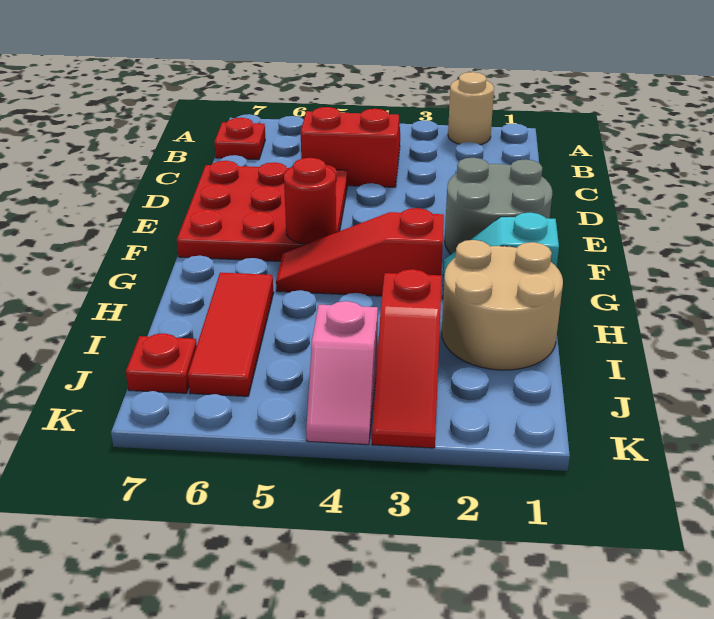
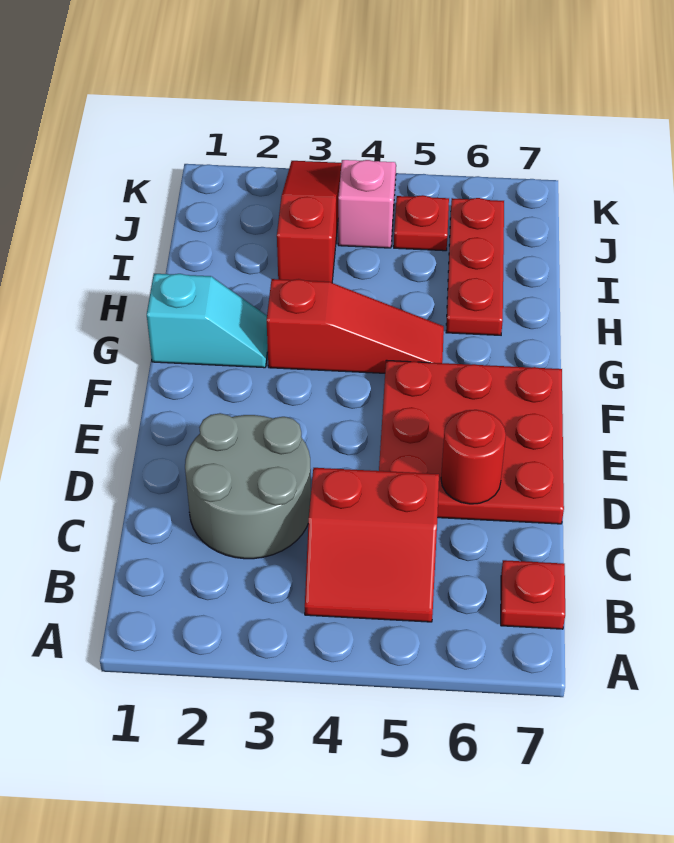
tan 1x1 round brick [448,72,494,145] -> none
grey 2x2 round brick [445,158,552,254] -> grey 2x2 round brick moved to [185,413,311,559]
red 1x1 round brick [284,158,336,244] -> red 1x1 round brick moved to [441,410,506,504]
tan 2x2 round brick [442,240,563,370] -> none
red 1x3 tile [188,273,274,396] -> red 1x3 plate [446,198,504,335]
red 1x1 plate [126,333,197,393] -> red 1x1 plate moved to [394,195,449,251]

